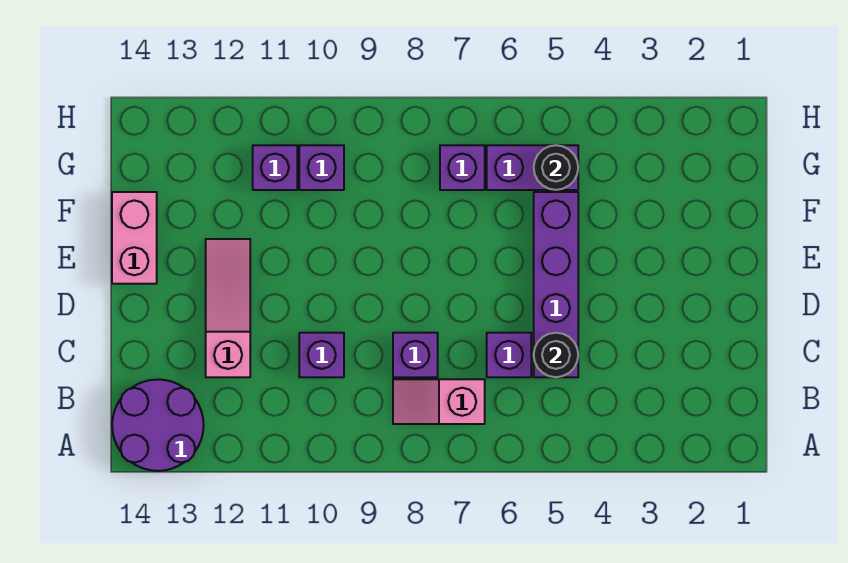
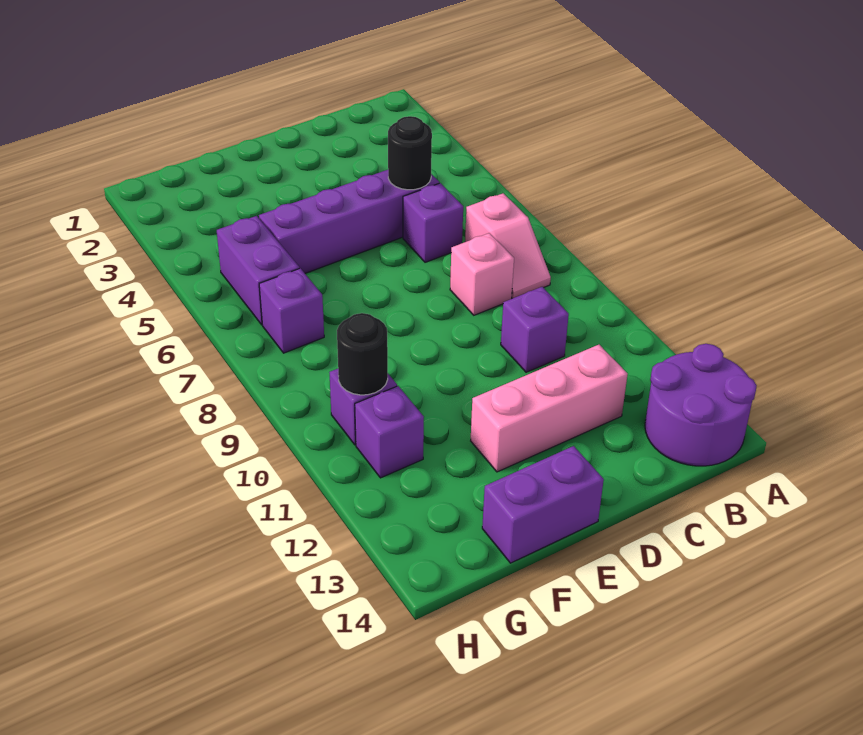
purple 1x1 brick [393,333,438,377] -> pink 1x1 brick [450,233,514,315]
pink 1x3 slope [206,239,250,377] -> pink 1x3 brick [471,345,628,472]
pink 1x2 brick [112,192,157,284] -> purple 1x2 brick [482,446,604,563]
black 1x1 round brick [534,145,578,190] -> black 1x1 round brick moved to [337,313,388,395]

